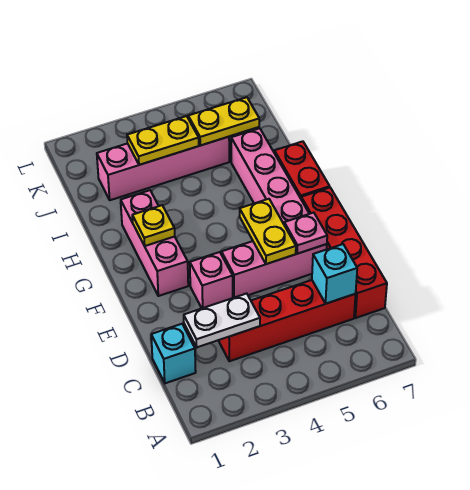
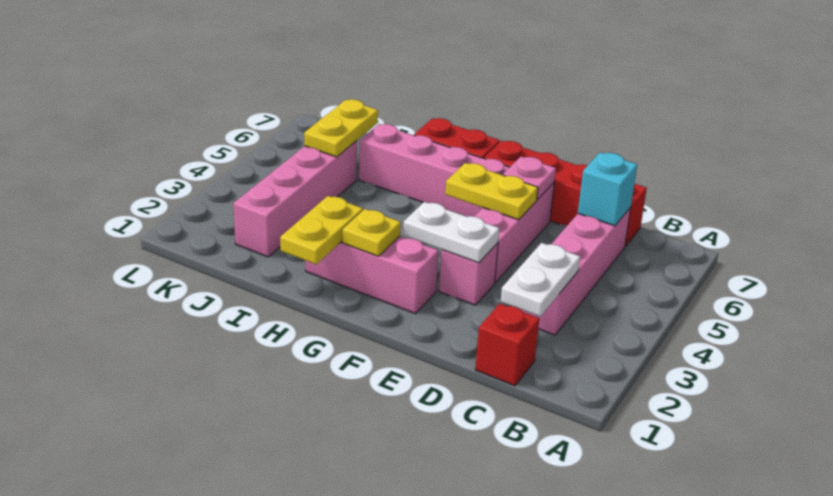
cyan 1x1 brick [151,324,196,383] -> red 1x1 brick [475,304,539,386]
red 1x4 brick [218,280,356,361] -> pink 1x4 brick [520,208,631,335]
none -> white 1x2 plate [403,202,500,263]
yellow 1x2 plate [127,116,199,165] -> yellow 1x2 plate moved to [280,196,363,264]

